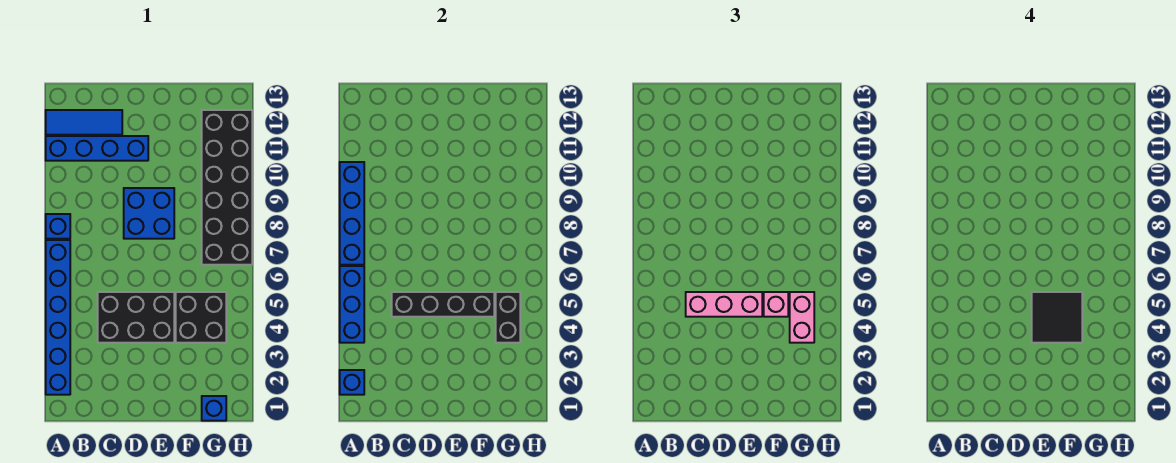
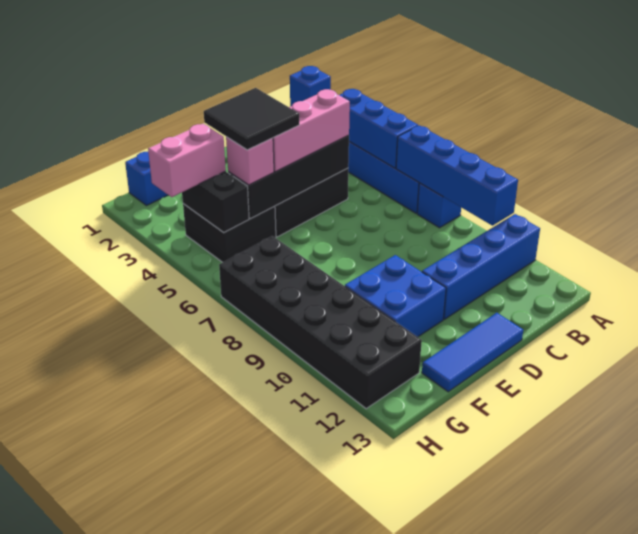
blue 1x3 tile [46,110,122,135] -> blue 1x3 tile moved to [422,313,523,392]
blue 2x2 brick [124,188,174,239] -> blue 2x2 brick moved to [345,255,446,337]
pink 1x2 brick [790,292,814,343] -> pink 1x2 brick turned to [148,124,226,197]

